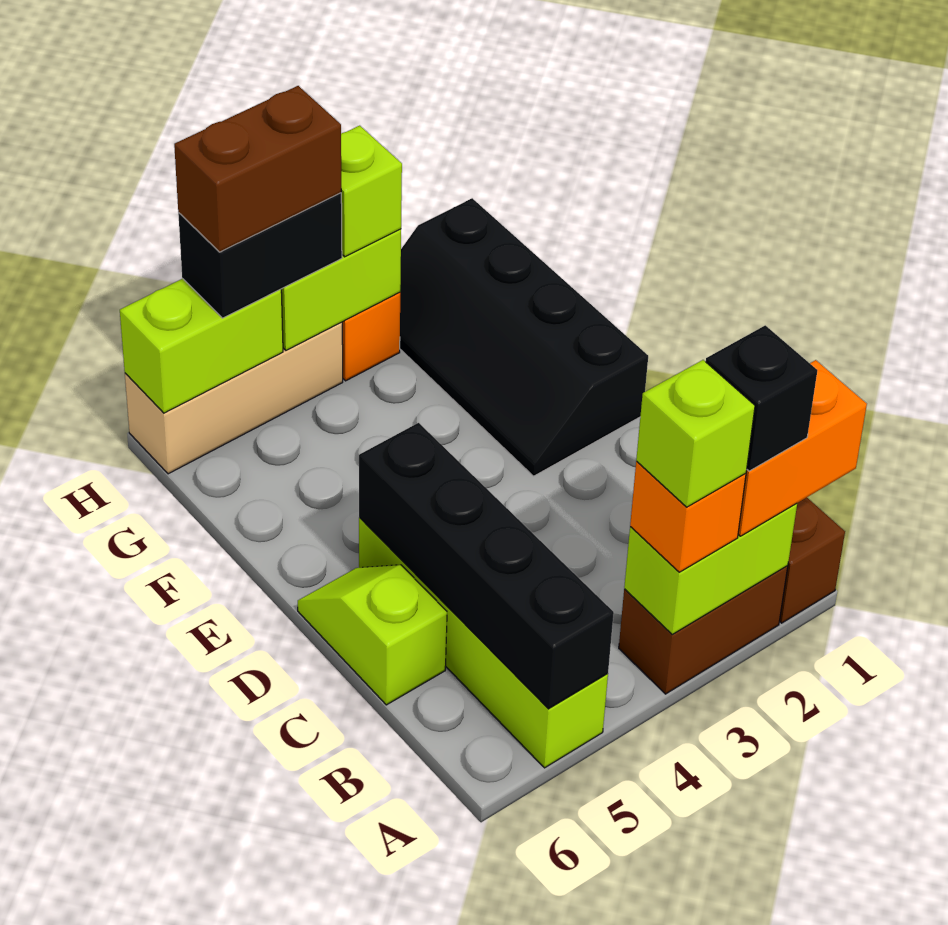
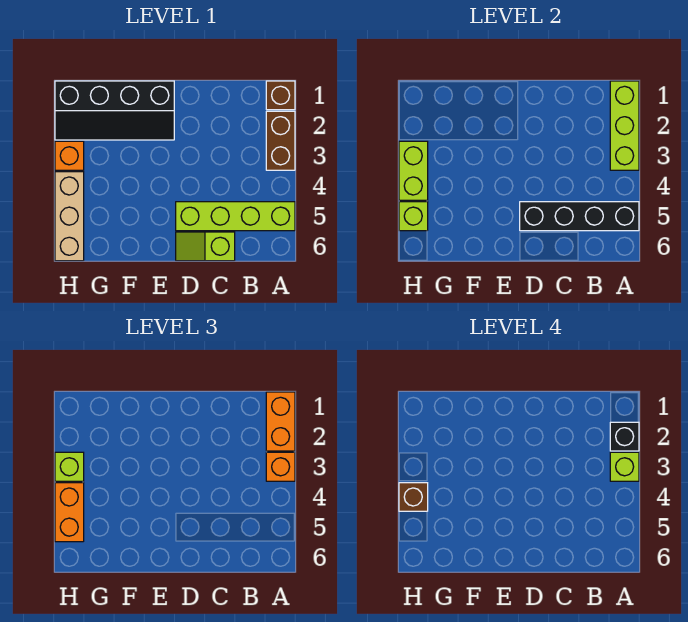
lime 1x2 brick [624,503,797,634] -> lime 1x3 brick [610,81,639,170]
black 1x2 brick [178,193,342,318] -> orange 1x2 brick [55,483,84,542]
brown 1x2 brick [174,86,341,252] -> brown 1x1 brick [399,483,428,511]
lime 1x2 brick [120,279,283,413] -> lime 1x1 brick [399,202,428,231]

